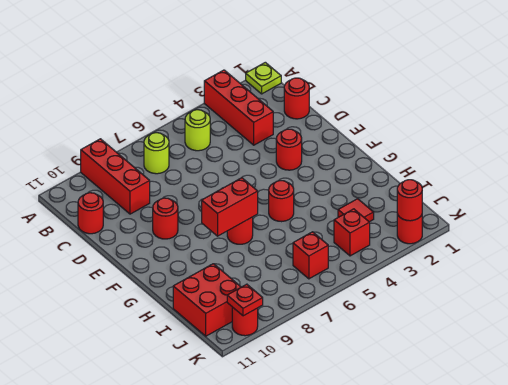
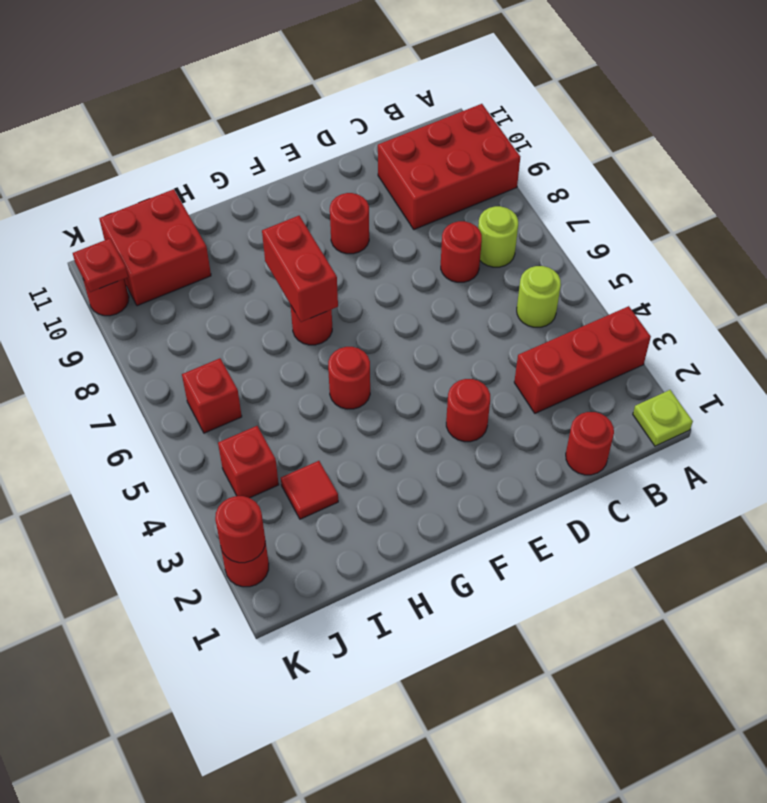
red 1x3 brick [81,139,150,214] -> red 2x3 brick [378,104,520,229]
red 1x1 round brick [78,193,103,234] -> red 1x1 round brick moved to [441,221,482,282]

